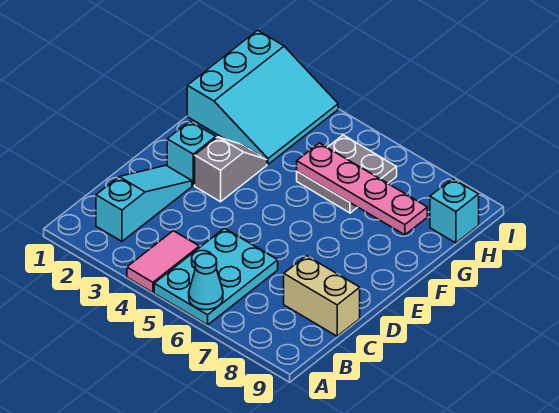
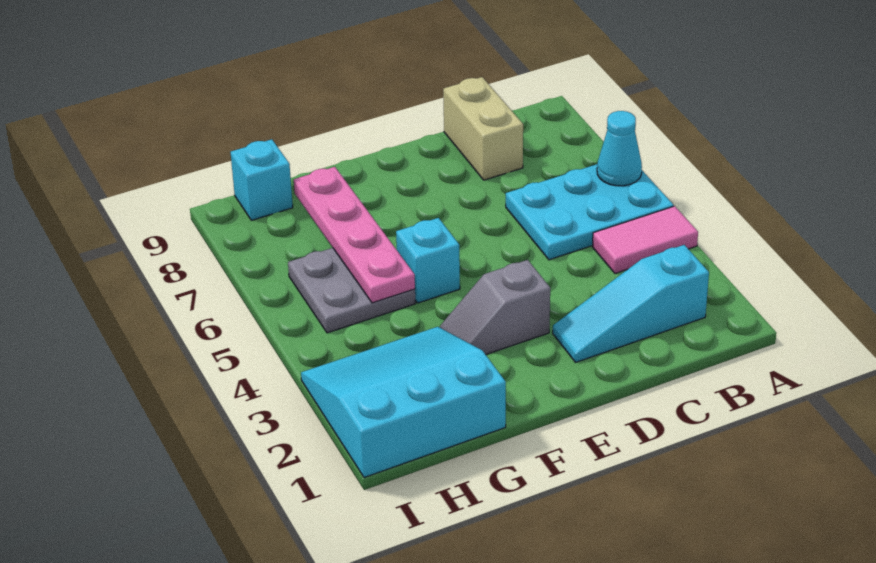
cyan 1x1 brick [167,121,216,185] -> cyan 1x1 brick moved to [396,218,460,303]

